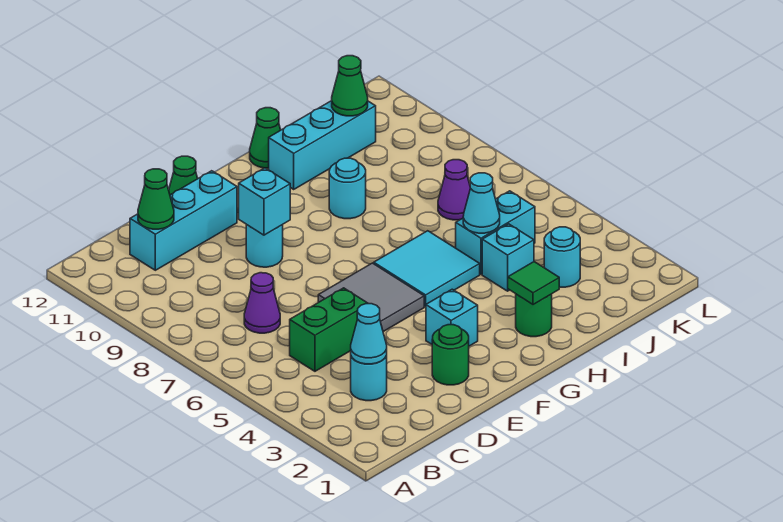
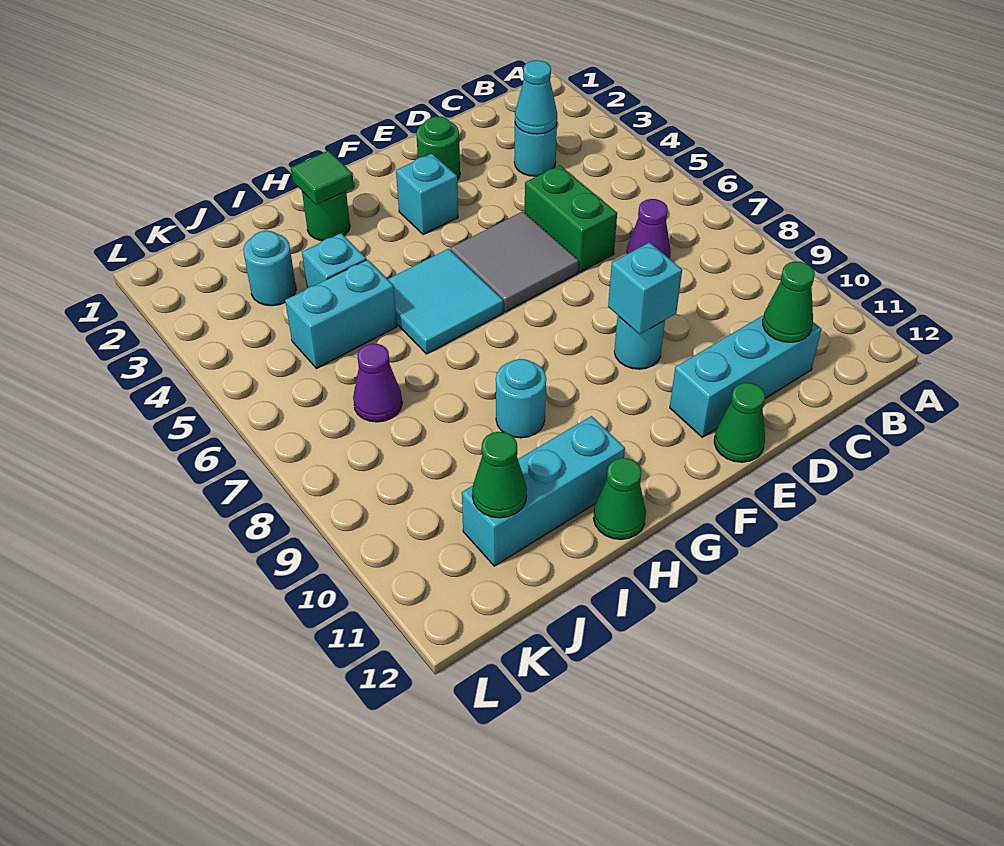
green 1x2 brick [290,288,368,371] -> green 1x2 brick turned to [525,165,617,272]
cyan 1x1 cone [463,173,500,233] -> none

